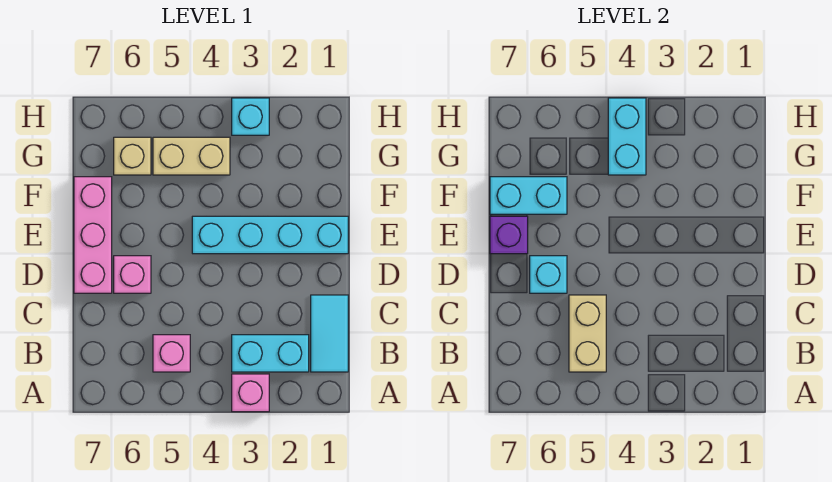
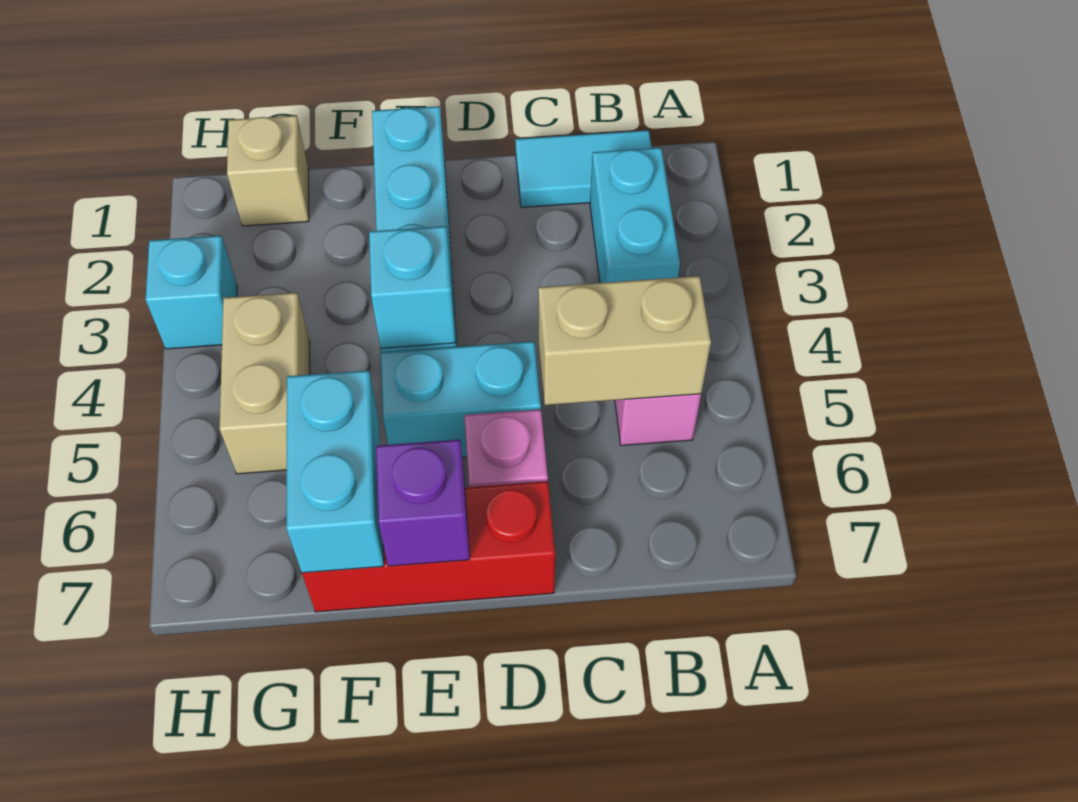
pink 1x1 brick [232,374,269,412] -> none
cyan 1x1 brick [530,256,567,293] -> cyan 1x1 brick moved to [369,226,456,348]
pink 1x3 brick [74,177,112,293] -> red 1x3 brick [302,481,555,612]
cyan 1x2 brick [608,98,646,175] -> cyan 1x2 brick moved to [381,341,541,457]
tan 1x1 brick [114,137,151,175] -> tan 1x1 brick moved to [227,115,309,226]

